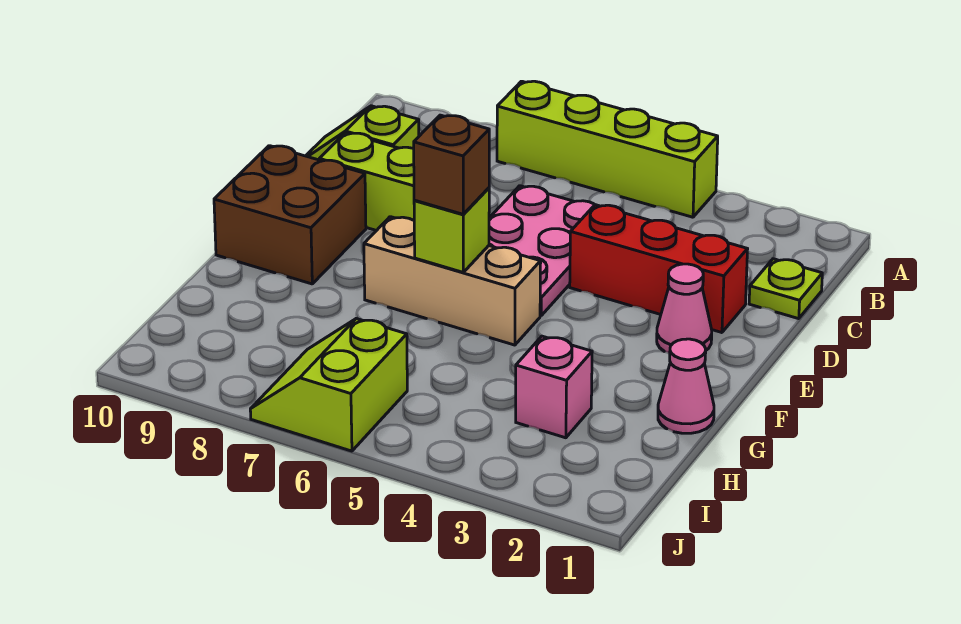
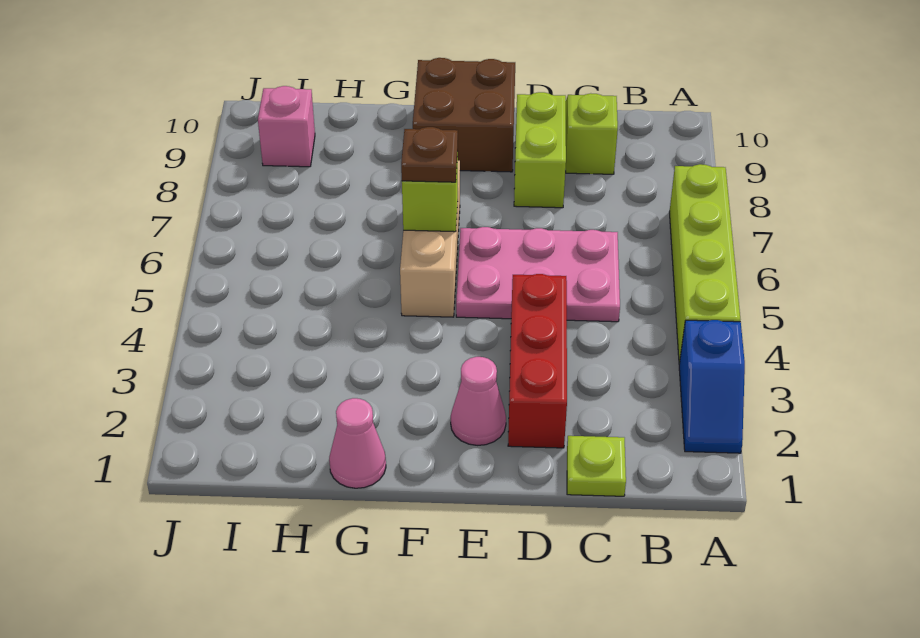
none -> blue 1x2 slope [679,320,745,453]
brown 1x1 brick [414,115,489,214] -> brown 1x1 plate [401,127,458,182]
pink 1x1 brick [516,336,592,438] -> pink 1x1 brick moved to [258,86,315,167]
lime 2x2 slope [250,319,407,451] -> none

